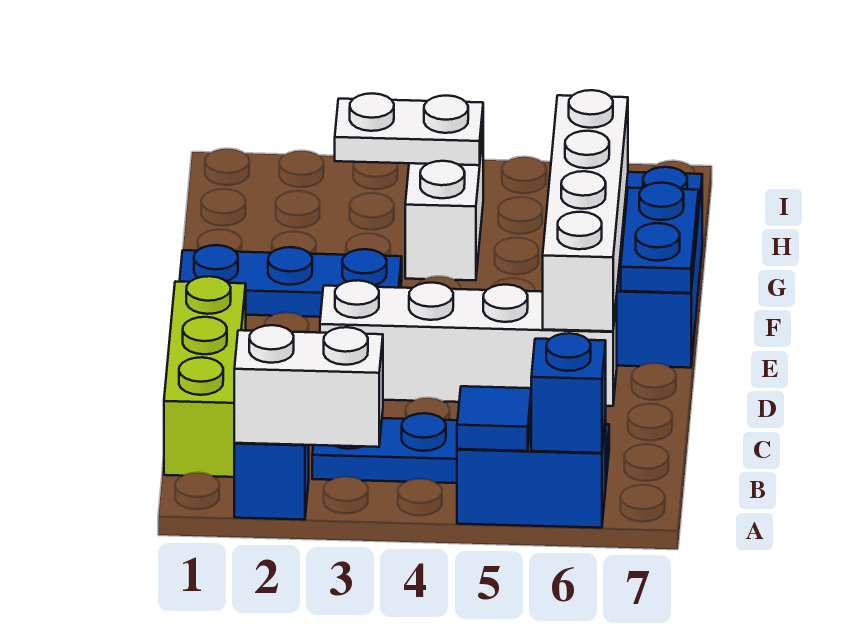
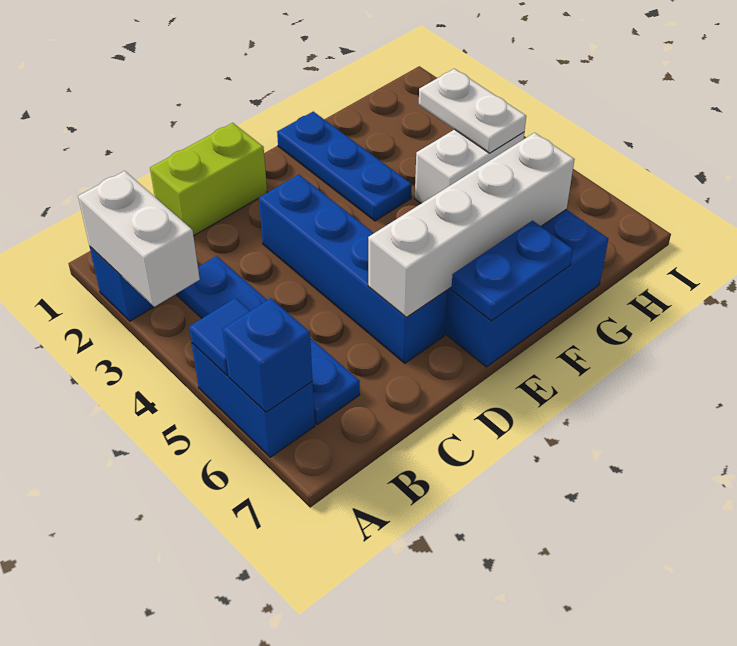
lime 1x3 brick [164,276,246,477] -> lime 1x2 brick [150,123,267,236]
white 1x4 brick [320,280,617,406] -> blue 1x4 brick [259,175,447,363]

